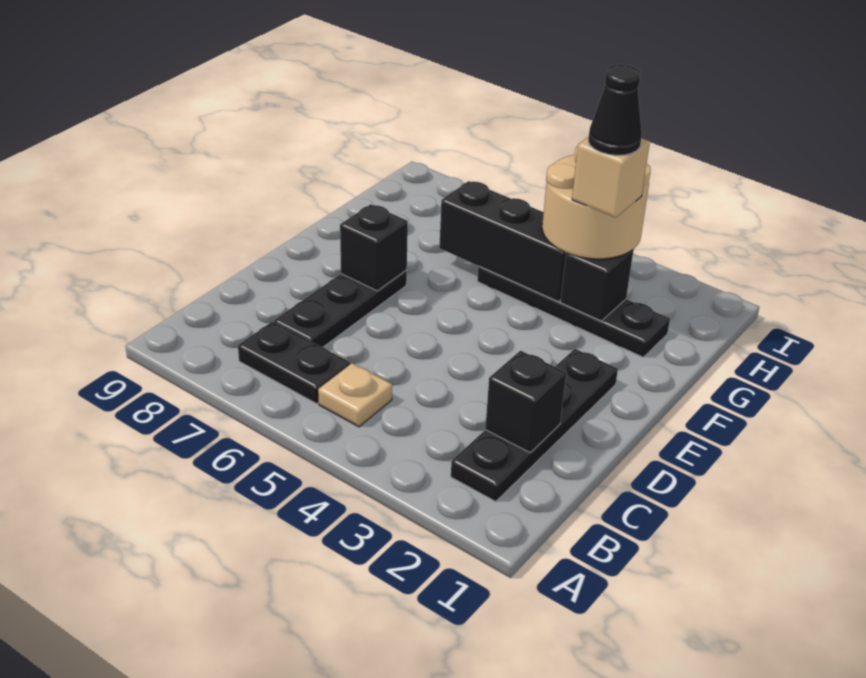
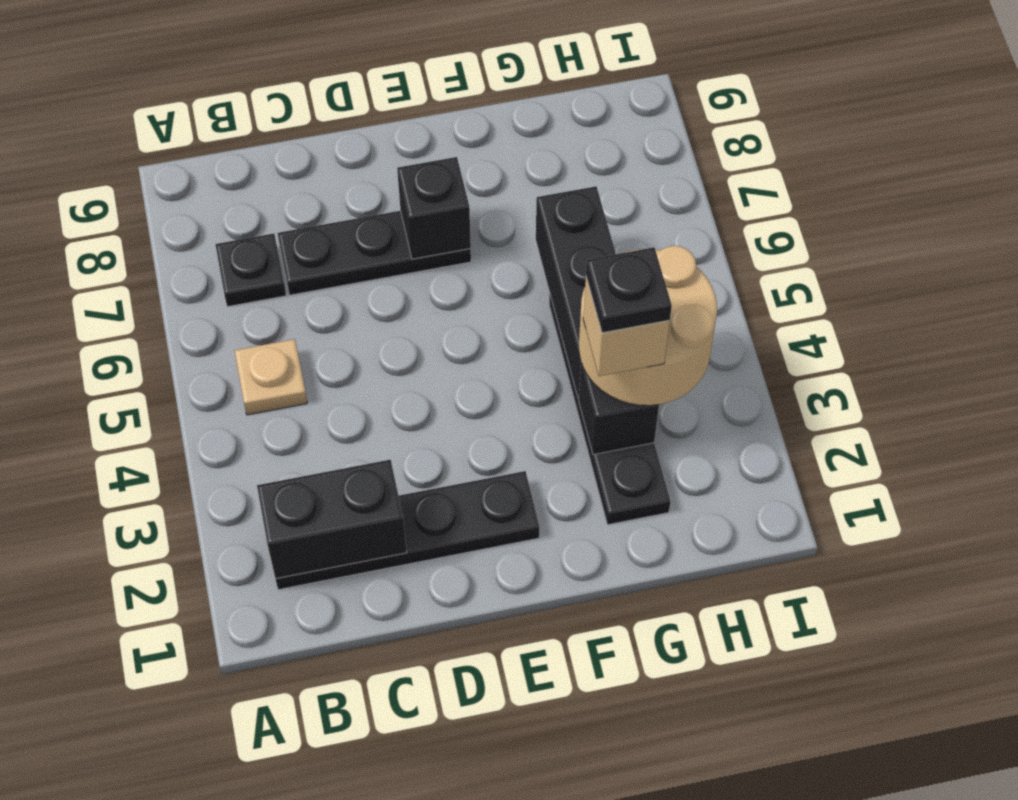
black 1x2 plate [238,322,350,404] -> black 1x1 plate [215,234,286,307]
black 1x1 brick [485,351,566,452] -> black 1x2 brick [257,460,407,579]
black 1x1 cone [588,64,642,155] -> black 1x1 plate [586,247,672,333]

